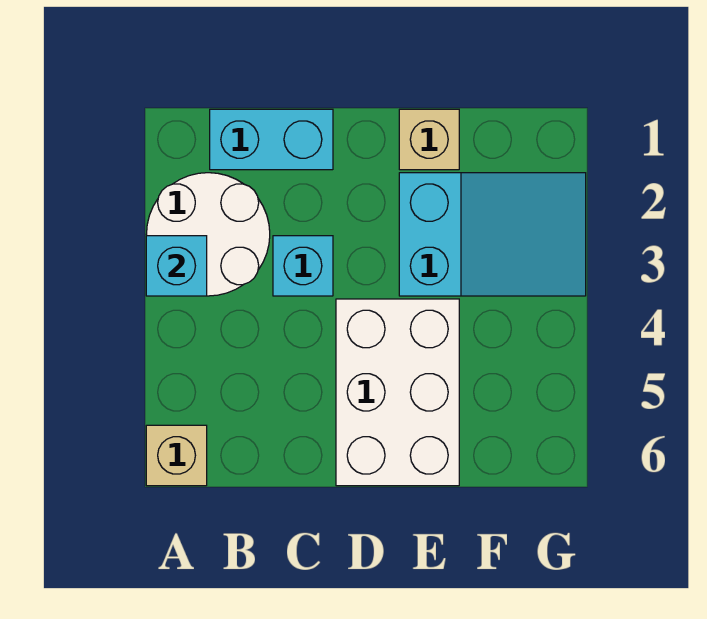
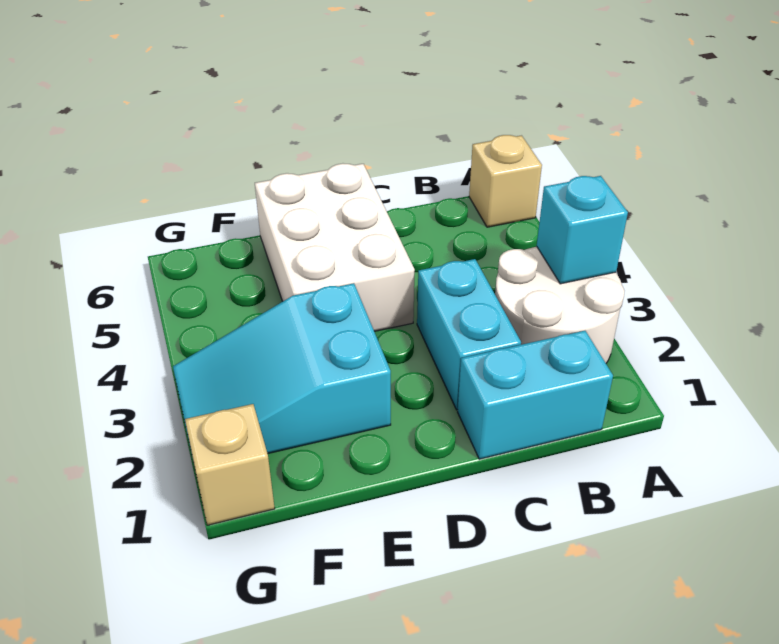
cyan 1x1 brick [273,236,333,296] -> cyan 1x2 brick [417,259,521,410]
tan 1x1 brick [399,109,459,170] -> tan 1x1 brick moved to [185,404,275,525]

